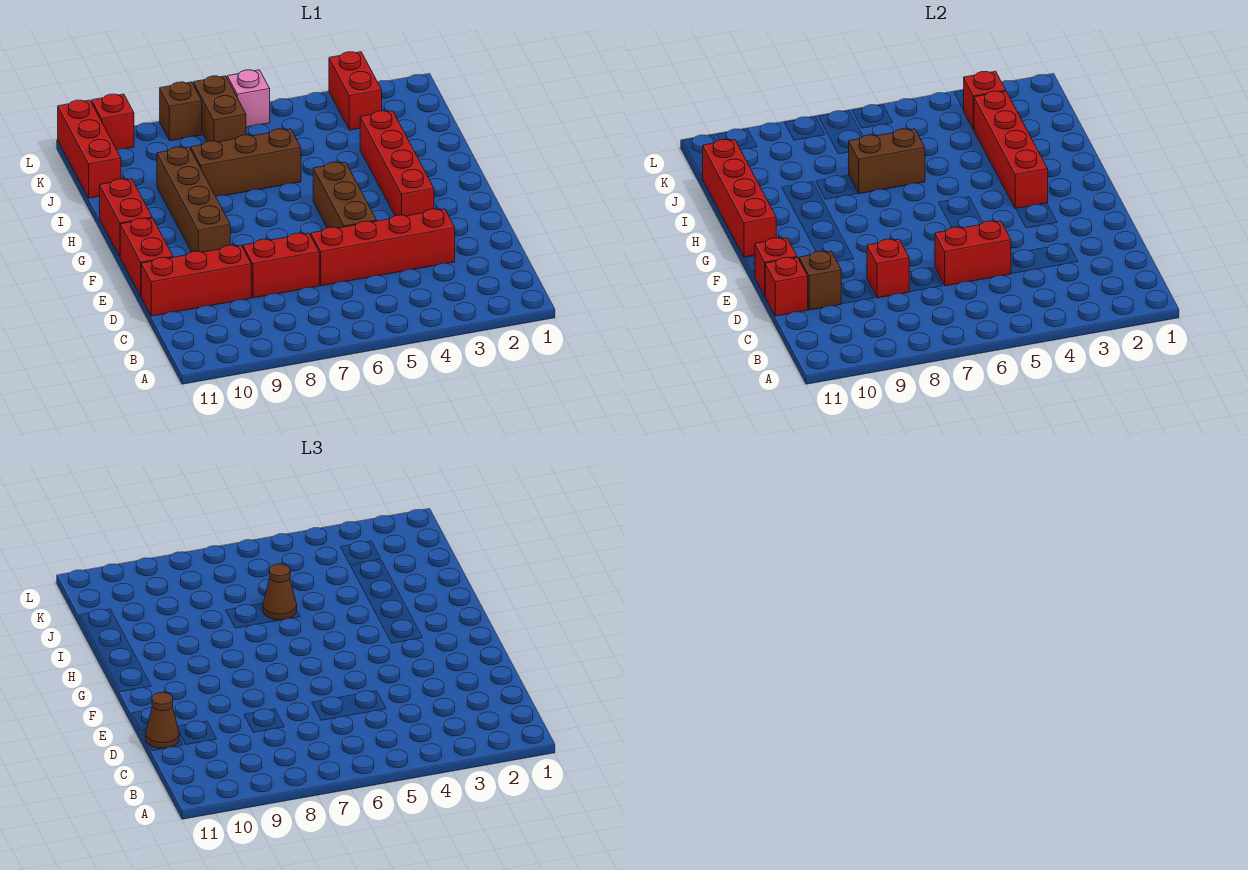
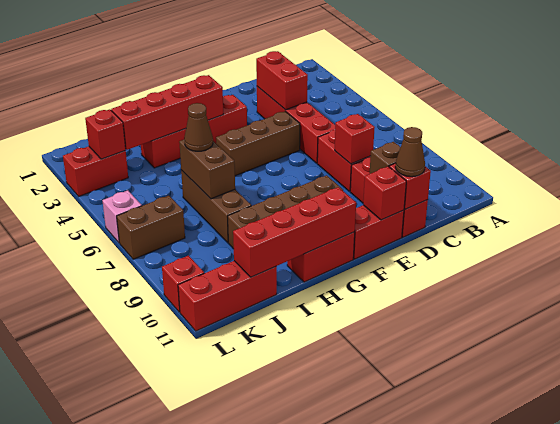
red 1x2 brick [935,221,1011,286] -> red 1x2 brick moved to [256,51,308,110]
brown 1x1 brick [160,82,202,141] -> none

